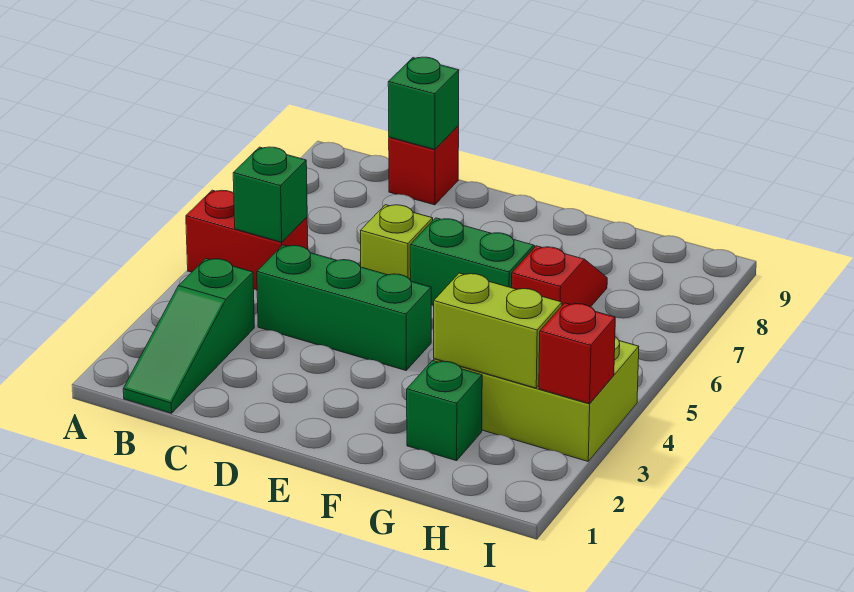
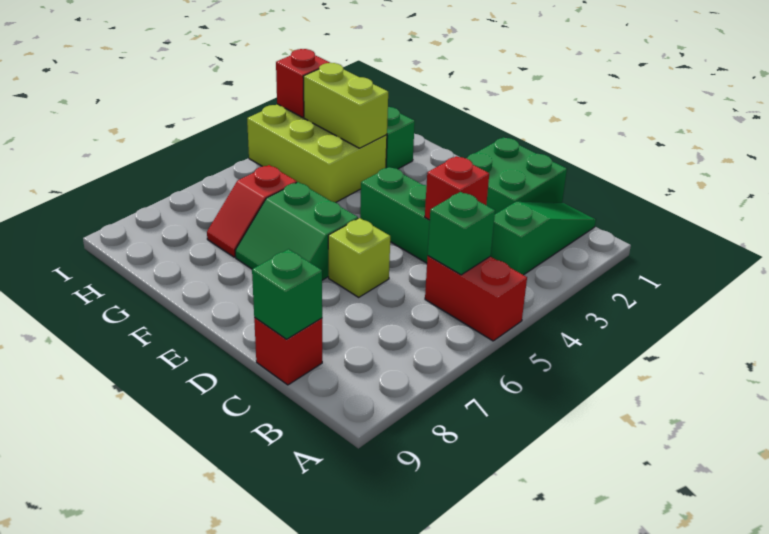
none -> green 2x2 brick [466,137,567,214]
none -> red 1x1 brick [425,156,489,220]

